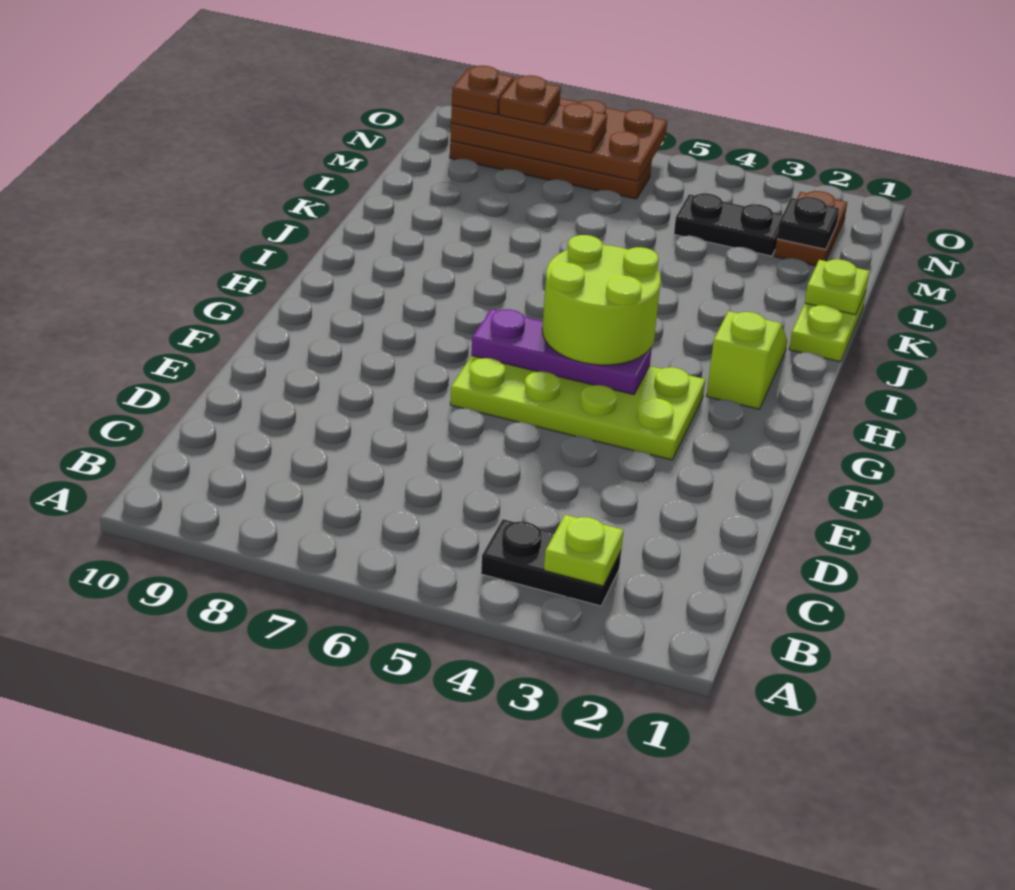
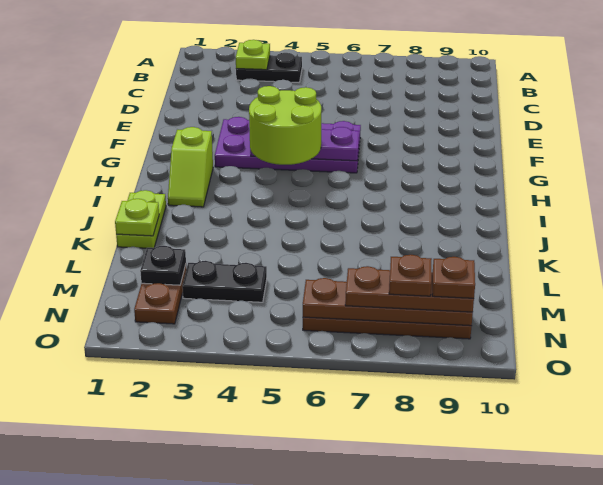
lime 2x4 plate [450,356,705,460] -> purple 2x4 plate [215,117,361,173]
brown 2x4 plate [450,98,667,181] -> brown 1x4 plate [303,278,473,326]

